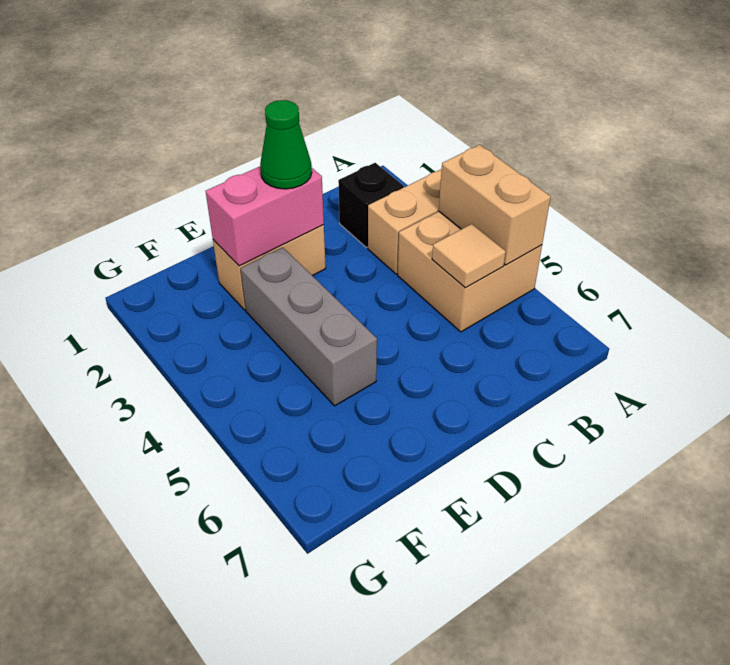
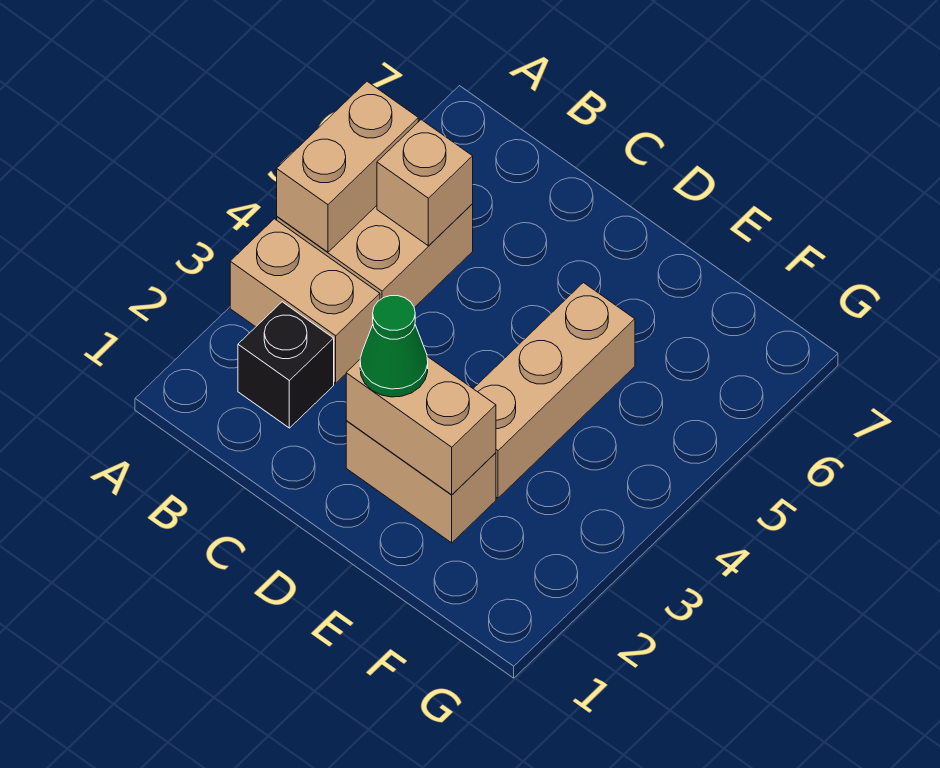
tan 1x1 tile [432,224,506,288] -> tan 1x1 brick [377,120,473,246]
pink 1x2 brick [206,167,324,266] -> tan 1x2 brick [346,356,496,495]
grey 1x3 brick [241,247,377,406] -> tan 1x3 brick [473,283,635,498]

